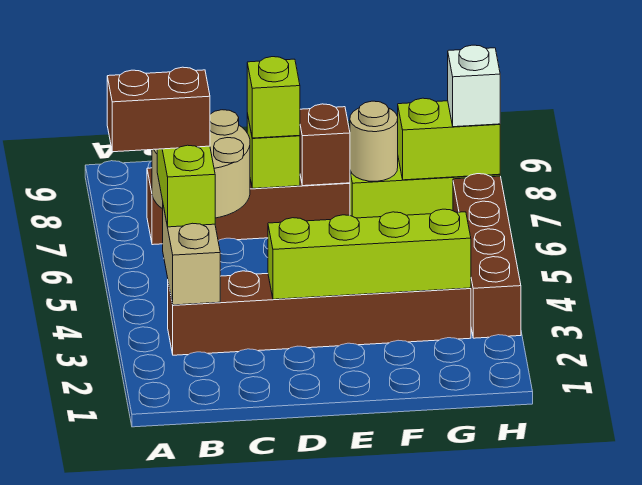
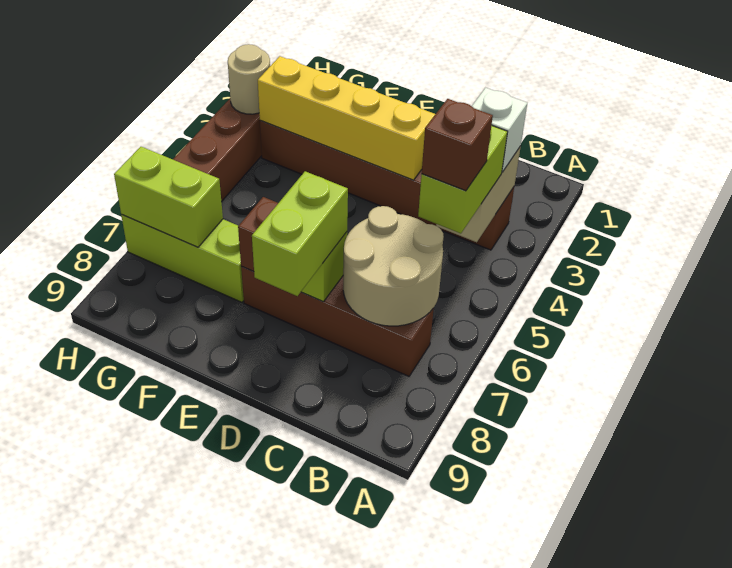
brown 1x2 brick [107,67,210,152] -> brown 1x1 brick [422,99,493,191]
lime 1x4 brick [268,209,471,299] -> yellow 1x4 brick [258,56,435,180]
lime 1x1 brick [247,57,300,138] -> lime 1x2 brick [252,171,348,296]
tan 1x1 round brick [350,101,398,181] -> tan 1x1 round brick moved to [228,44,270,114]
white 1x1 brick [448,45,500,127] -> white 1x1 brick moved to [472,88,527,172]

